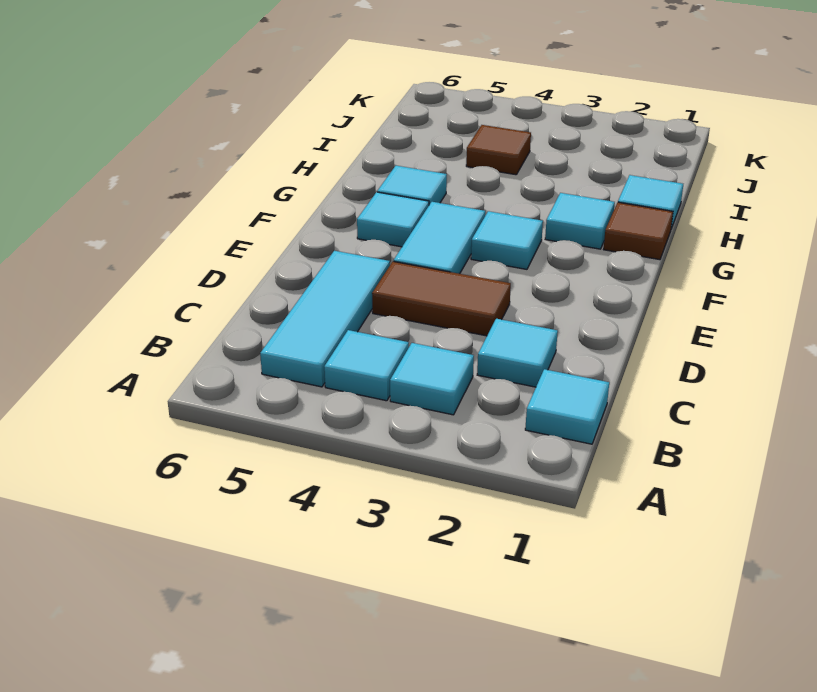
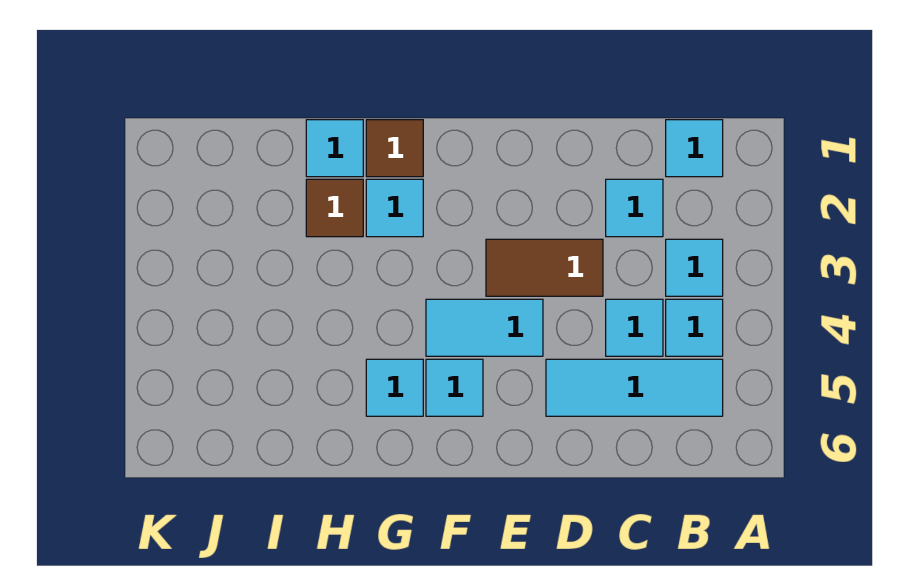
brown 1x2 tile [372,261,511,336] -> brown 1x2 tile turned to [486,239,603,296]
cyan 1x1 tile [471,211,543,269] -> cyan 1x1 tile moved to [606,299,663,356]
brown 1x1 tile [466,125,531,175] -> brown 1x1 tile moved to [306,179,363,237]

